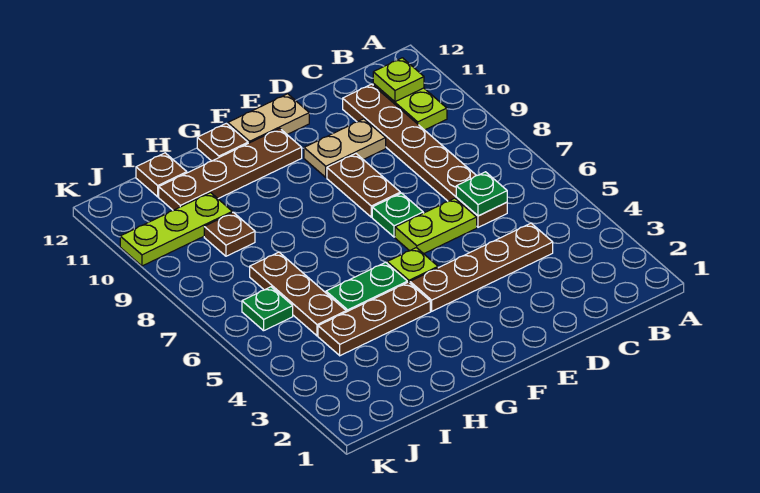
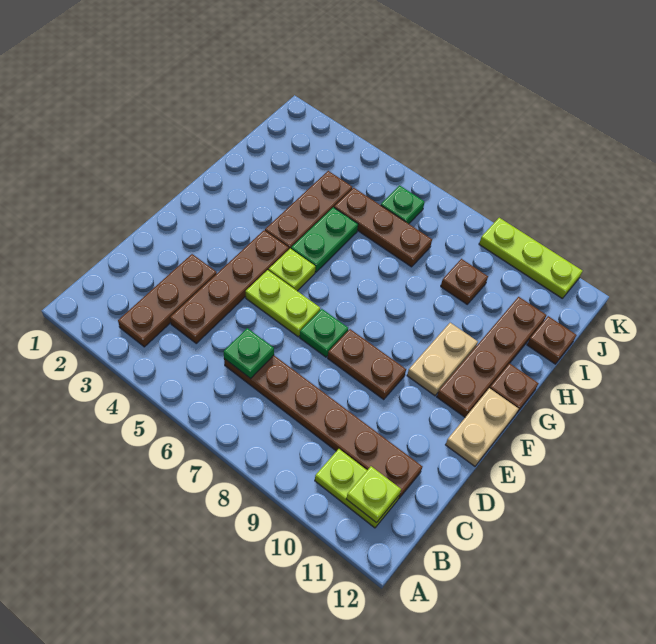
none -> brown 1x3 plate [118,254,217,347]
lime 1x2 plate [395,198,477,254] -> lime 1x2 plate turned to [245,270,320,337]
tan 1x2 plate [304,119,386,177] -> tan 1x2 plate moved to [407,323,478,396]
lime 1x3 plate [120,193,232,266] -> lime 1x3 plate turned to [479,218,582,299]

